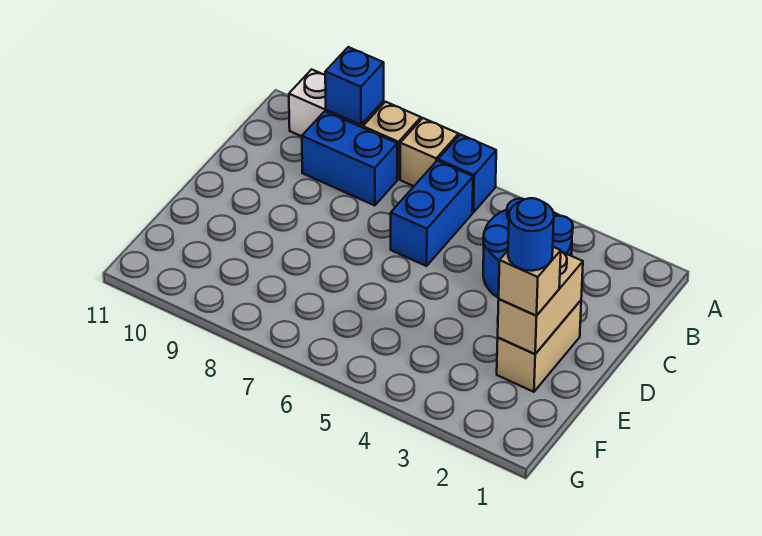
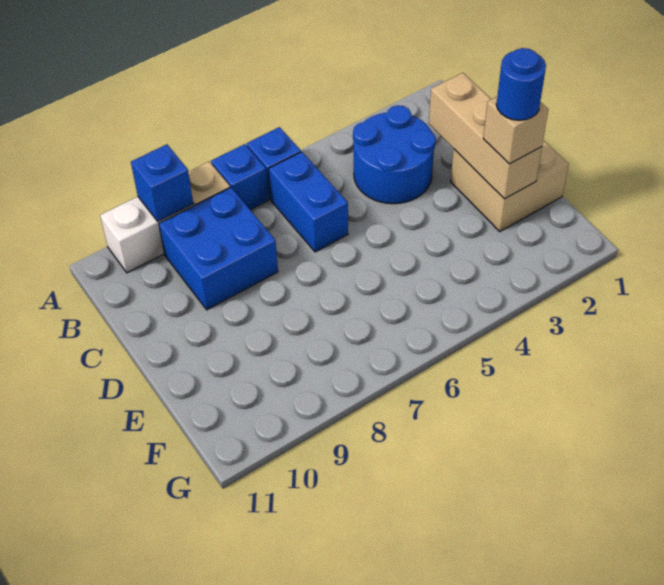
tan 1x1 brick [400,118,459,186] -> blue 1x1 brick [211,144,268,210]
blue 1x2 brick [302,111,397,206] -> blue 2x2 brick [159,187,278,310]
tan 1x2 brick [497,300,581,392] -> tan 2x2 brick [451,140,569,231]
tan 1x2 brick [498,252,583,354] -> tan 1x3 brick [429,73,542,199]

